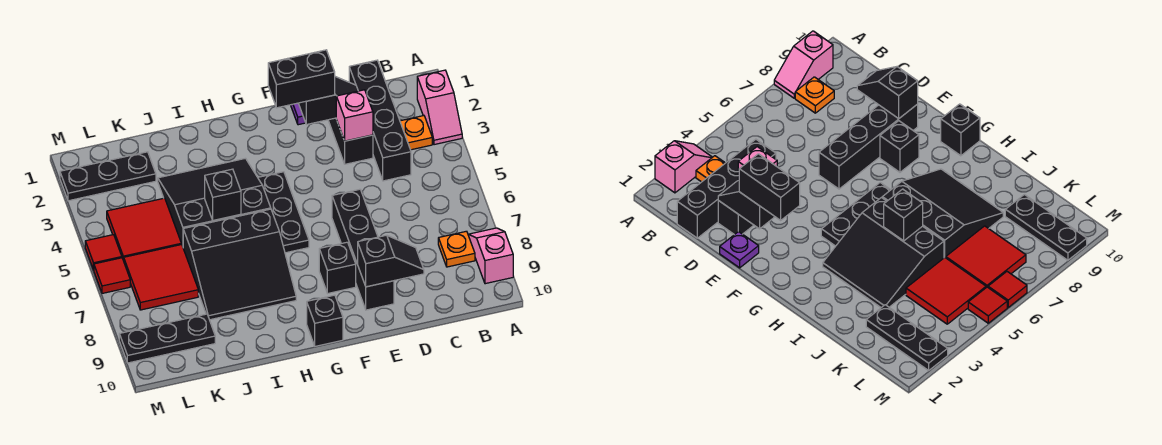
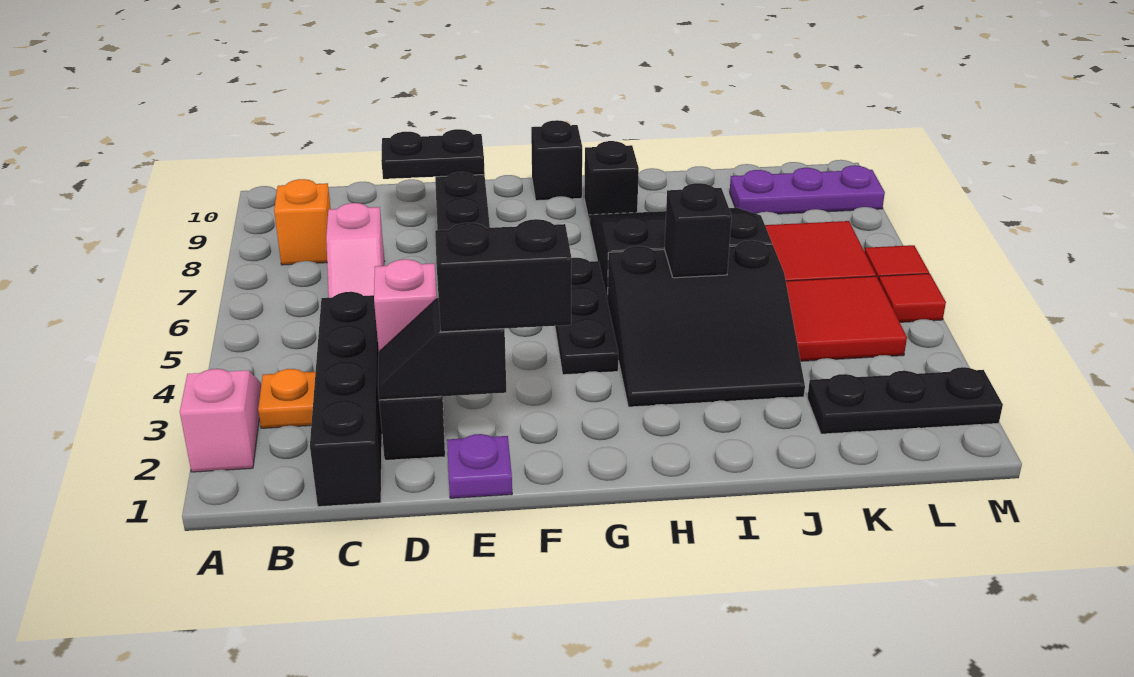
pink 1x2 slope [468,228,513,284] -> pink 1x2 slope moved to [326,203,385,298]
orange 1x1 plate [438,231,475,267] -> orange 1x1 brick [274,179,331,265]
black 1x2 slope [358,235,424,287] -> black 1x2 plate [381,129,485,179]
black 1x1 brick [319,242,356,293] -> black 1x1 brick moved to [585,141,639,223]
black 1x3 plate [119,314,215,363] -> purple 1x3 plate [730,165,885,214]

